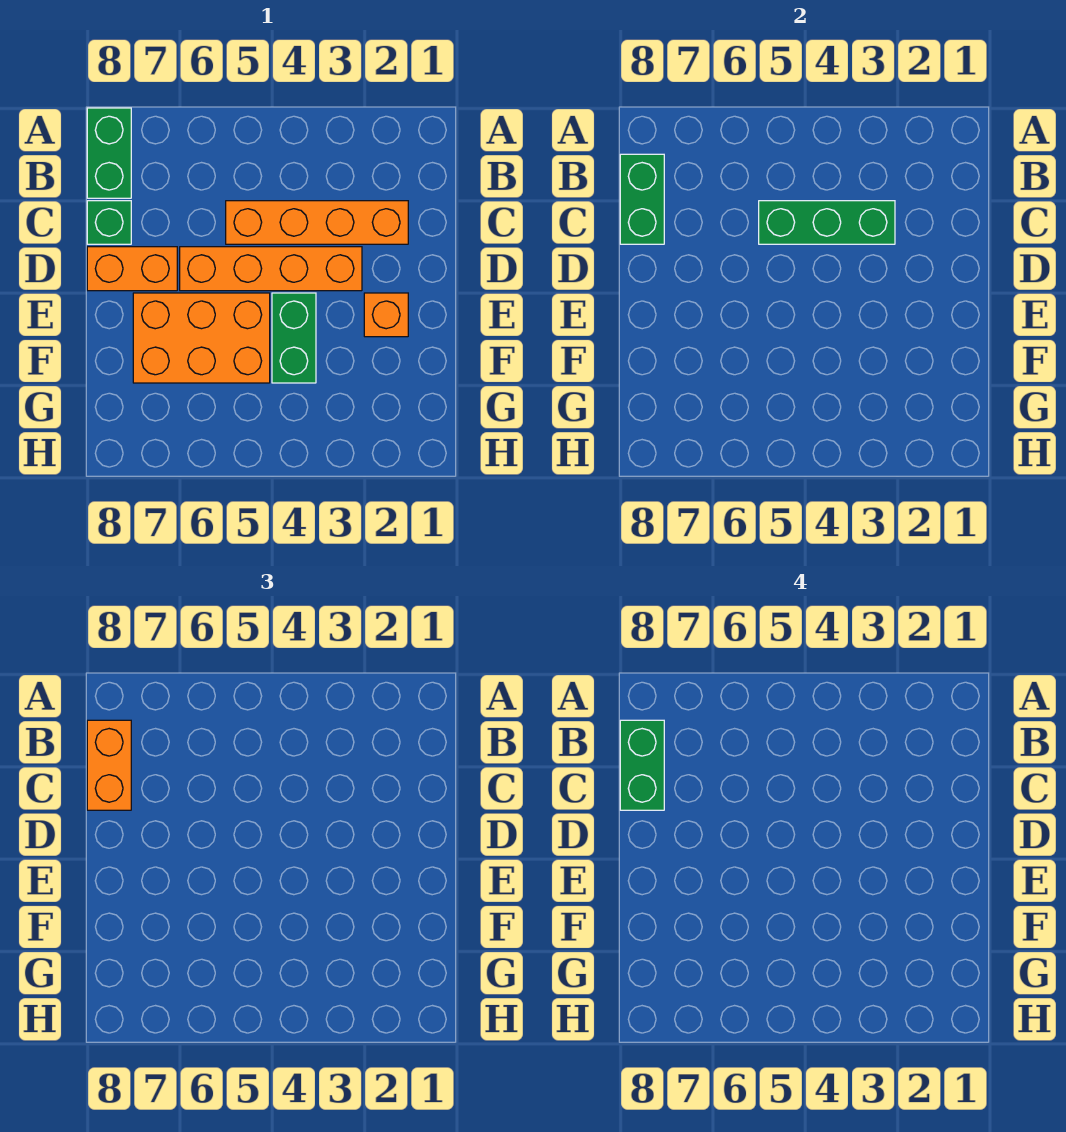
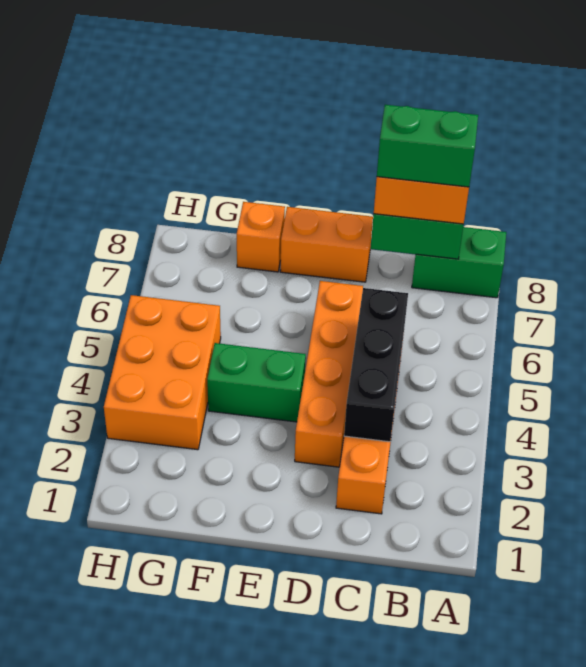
green 1x3 brick [759,201,895,244] -> black 1x3 brick [344,288,408,442]
green 1x1 brick [87,201,131,244] -> none
orange 1x2 brick [87,247,177,291] -> orange 1x2 brick turned to [280,207,373,282]
orange 1x1 brick [364,293,408,337] -> orange 1x1 brick moved to [237,202,285,272]
orange 2x3 brick [133,293,270,383] -> orange 2x3 brick moved to [104,295,221,450]

